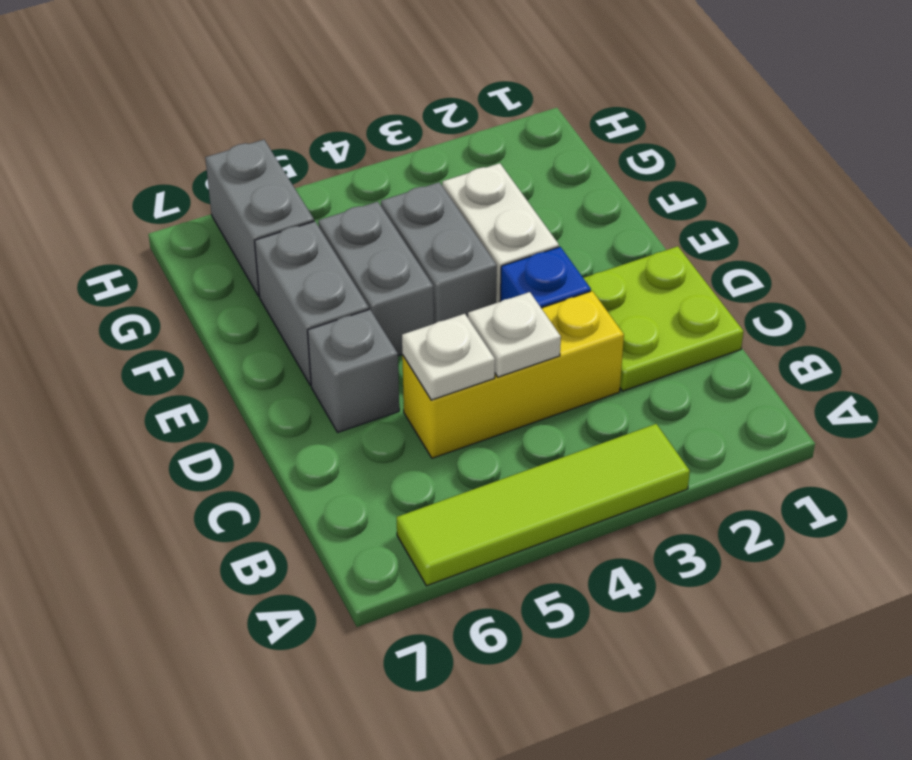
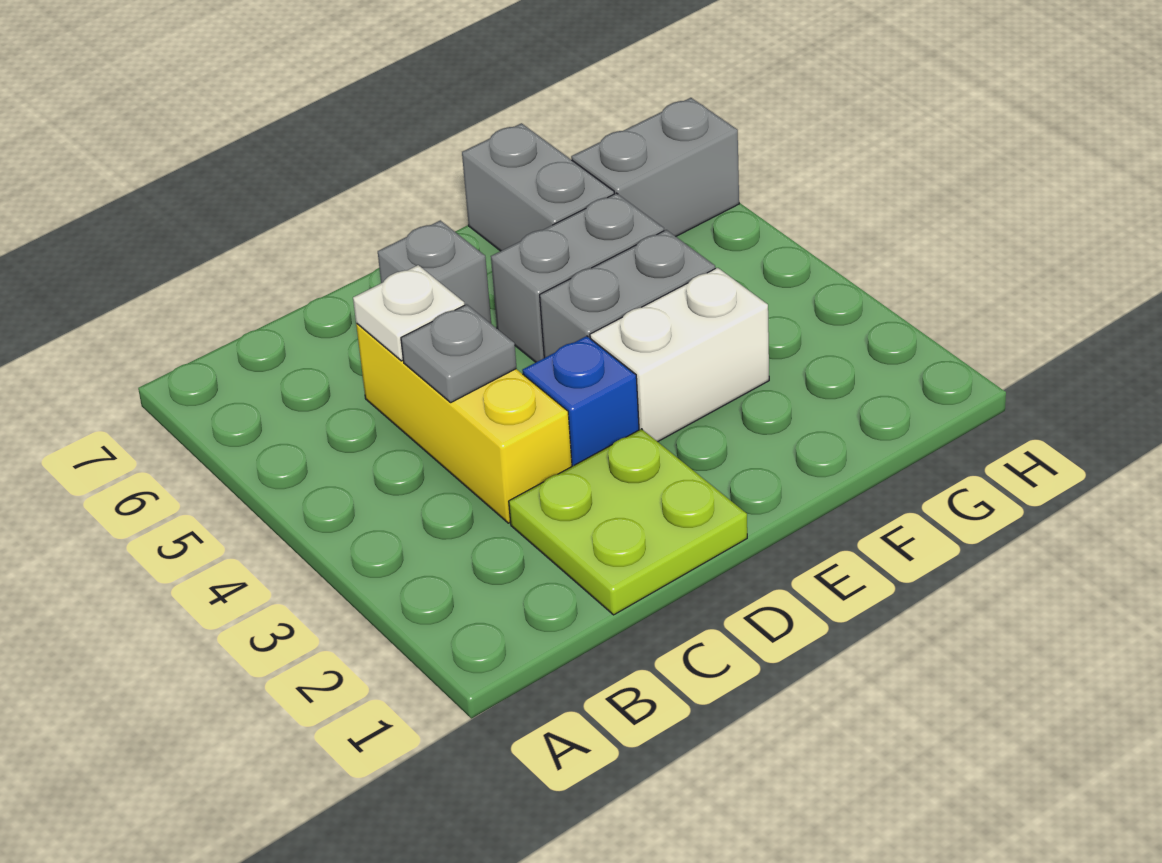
lime 1x4 tile [397,424,690,586] -> none
white 1x1 plate [468,292,561,377] -> grey 1x1 plate [401,304,516,402]
grey 1x2 brick [255,221,369,385] -> grey 1x2 brick turned to [462,123,614,251]

